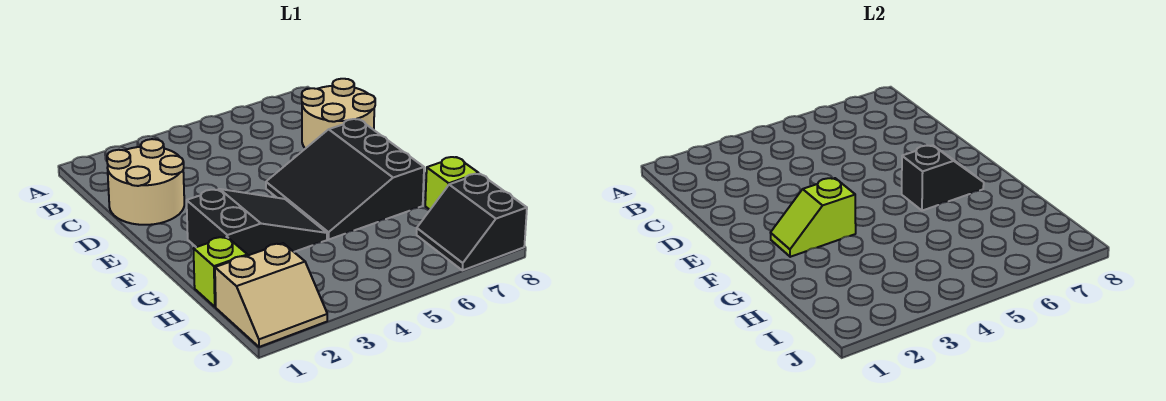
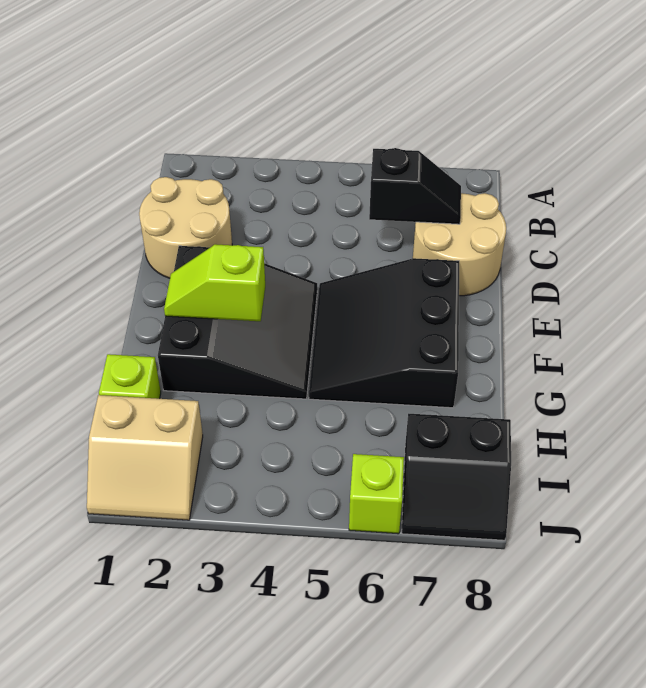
black 2x3 slope [187,189,327,256] -> black 3x3 slope [158,246,317,399]
black 1x2 slope [902,145,984,211] -> black 1x2 slope moved to [369,148,461,224]
lime 1x1 brick [425,157,479,210] -> lime 1x1 brick moved to [349,454,404,534]
black 2x2 slope [417,174,527,270] -> black 2x2 slope turned to [402,414,511,540]

